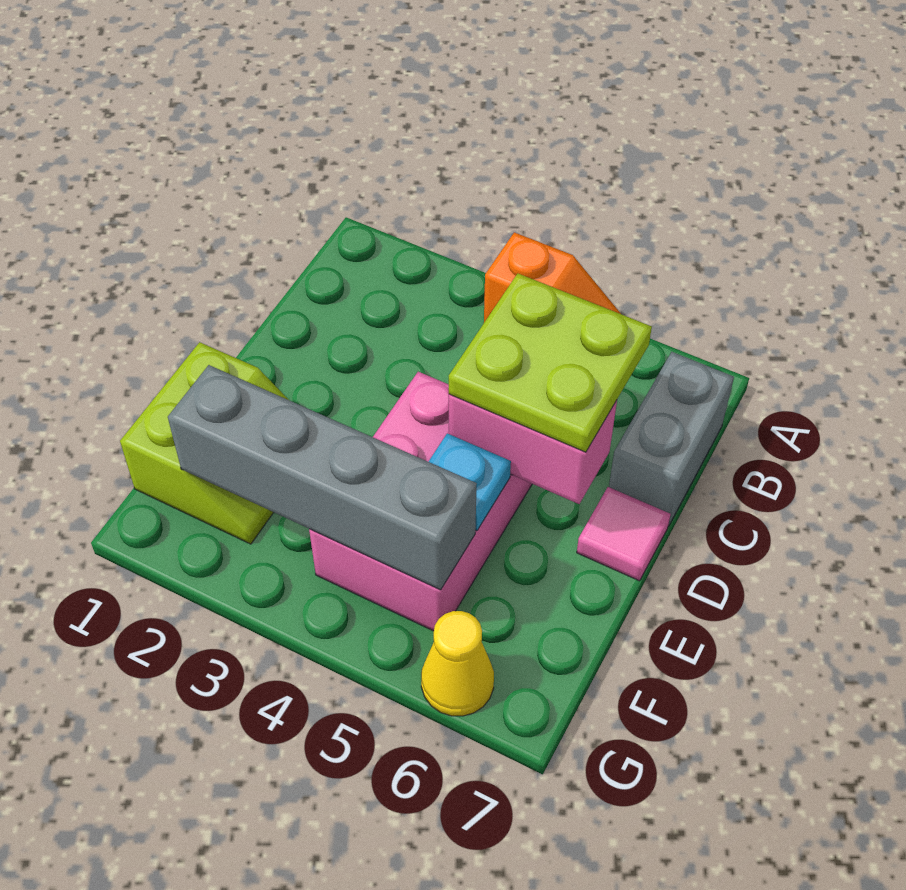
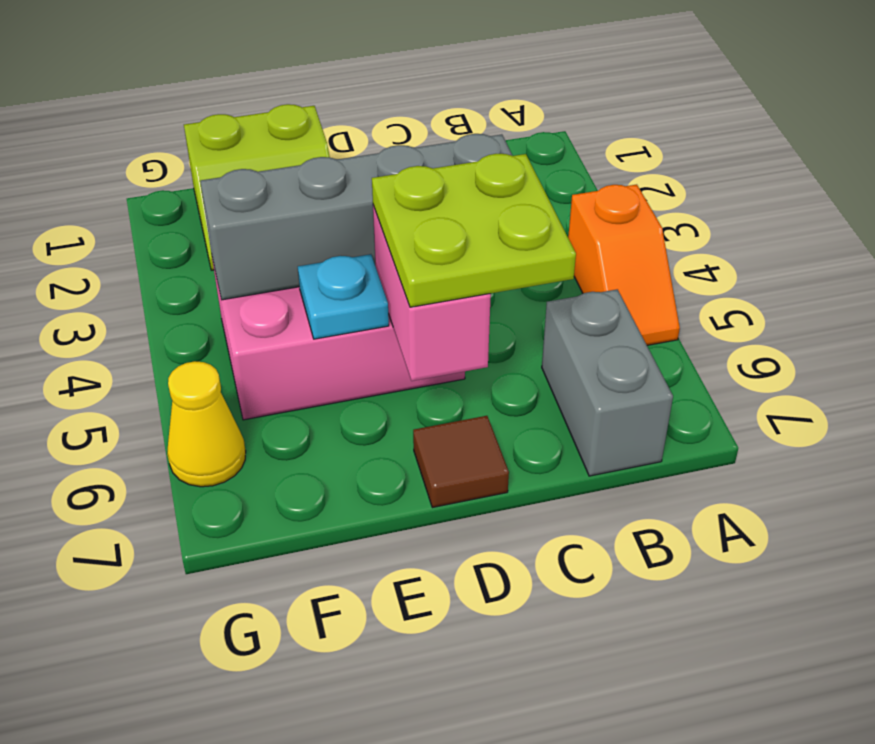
grey 1x2 brick [609,352,734,526] -> grey 1x2 brick turned to [542,289,673,476]
pink 1x1 tile [577,487,670,581] -> brown 1x1 tile [413,416,509,508]
grey 1x4 brick [168,365,477,590] -> grey 1x4 brick turned to [200,134,512,300]

